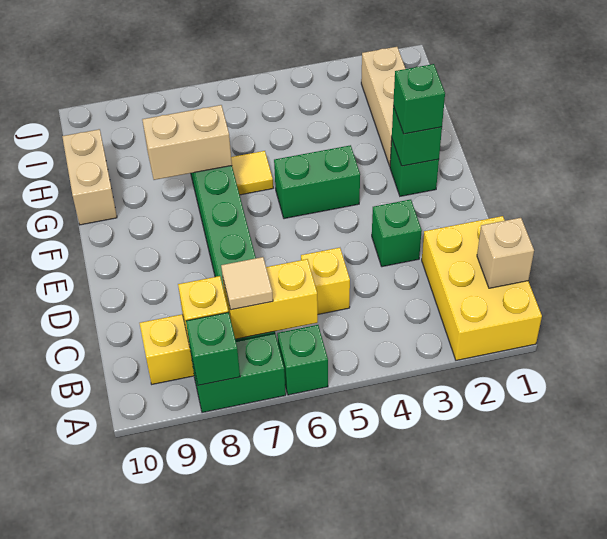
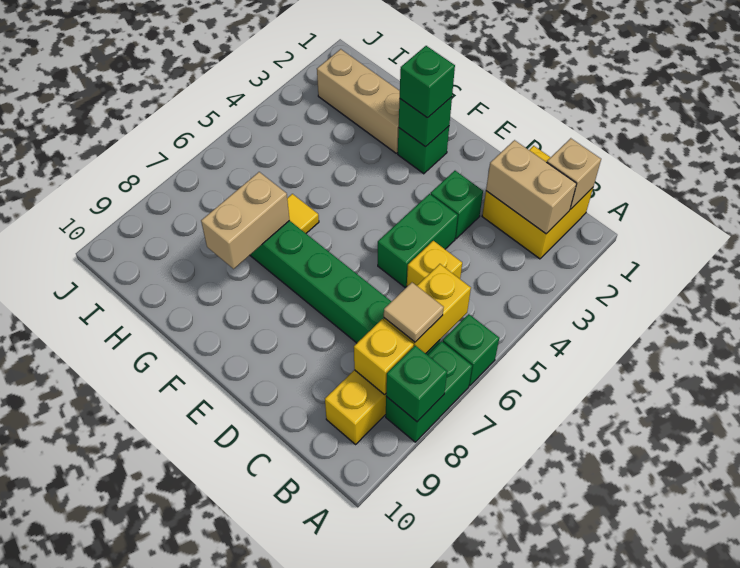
yellow 2x3 brick [422,216,542,360] -> yellow 2x2 brick [482,146,593,259]
green 1x2 brick [274,145,360,219] -> green 1x2 brick moved to [378,194,458,287]
tan 1x2 brick [62,129,117,225] -> tan 1x2 brick moved to [486,140,576,234]

